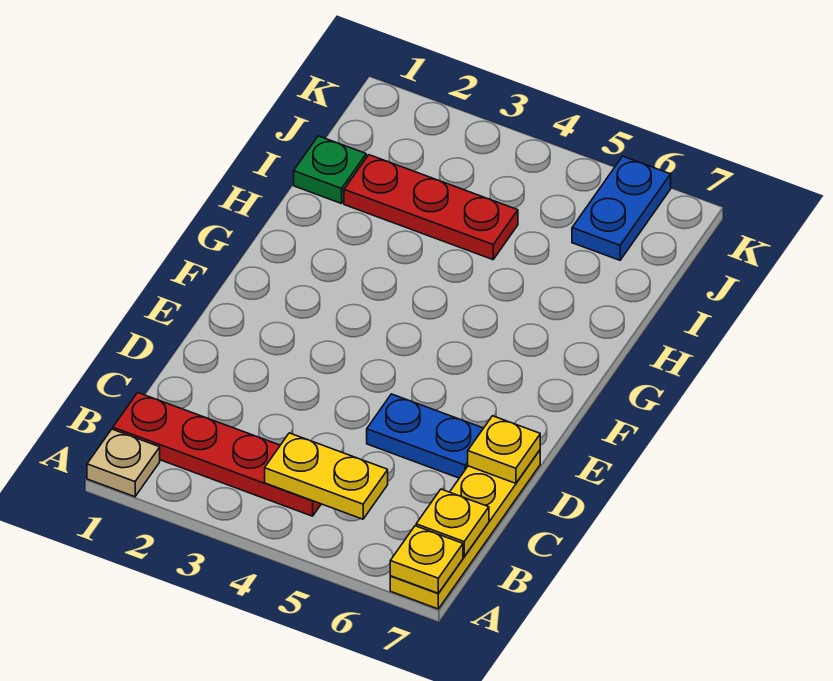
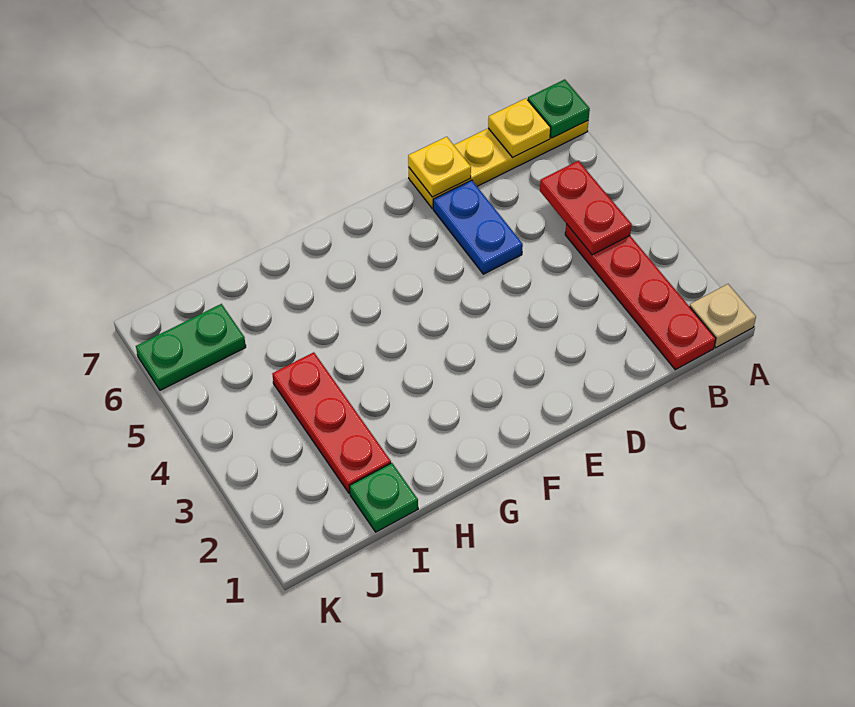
yellow 1x1 plate [390,526,463,593] -> green 1x1 plate [528,79,590,138]
yellow 1x2 plate [265,433,388,519] -> red 1x2 plate [540,161,632,255]
blue 1x2 plate [572,156,671,260] -> green 1x2 plate [136,304,246,390]

